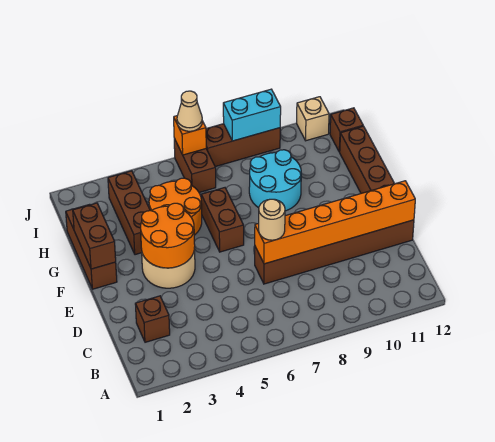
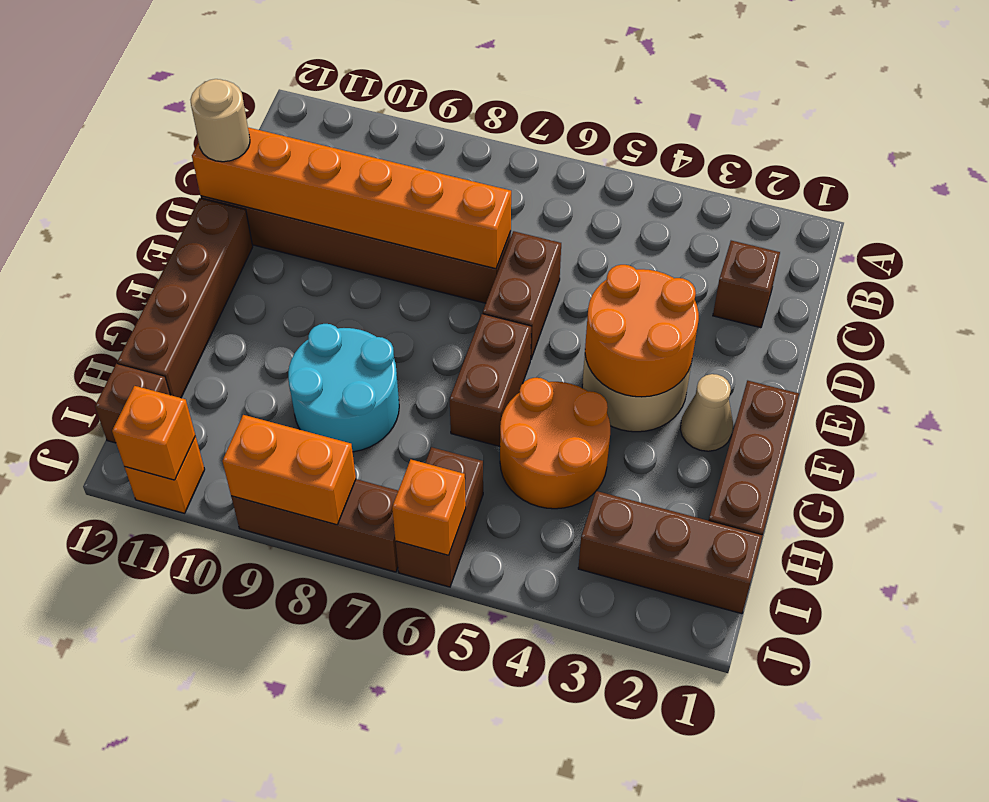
tan 1x1 round brick [259,199,285,240] -> tan 1x1 round brick moved to [190,79,250,162]
brown 1x2 brick [73,203,116,269] -> brown 1x2 brick moved to [483,231,561,359]
brown 1x3 brick [108,171,150,255] -> brown 1x3 brick turned to [578,491,763,614]
tan 1x1 cone [177,91,202,131] -> tan 1x1 cone moved to [680,374,733,451]
cyan 1x2 brick [223,89,281,141] -> orange 1x2 brick [222,415,356,525]
tan 1x1 brick [297,97,329,141] -> orange 1x1 brick [125,436,205,513]
none -> orange 1x1 brick [112,386,195,480]

